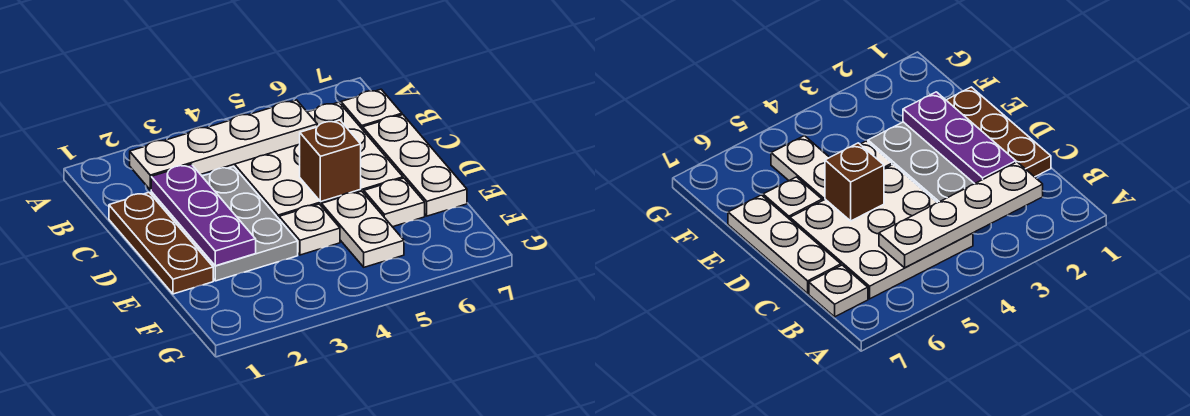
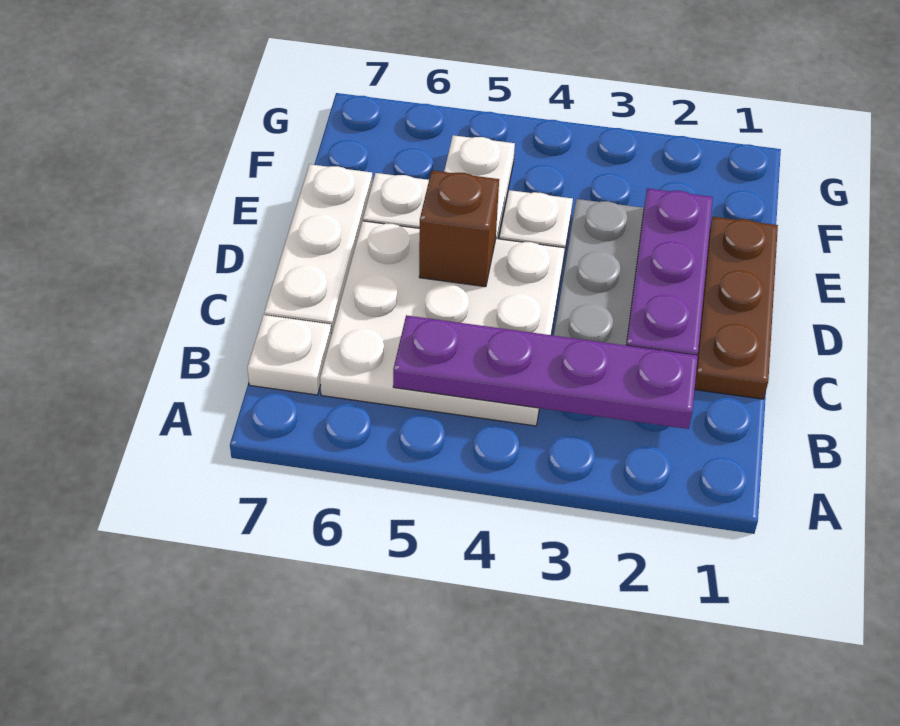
white 1x4 plate [130,100,317,190] -> purple 1x4 plate [393,315,698,429]

